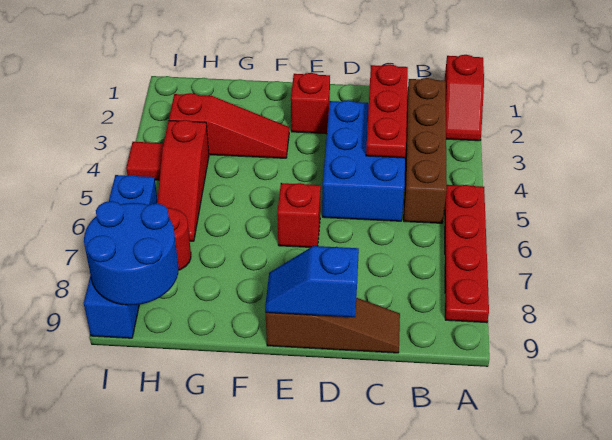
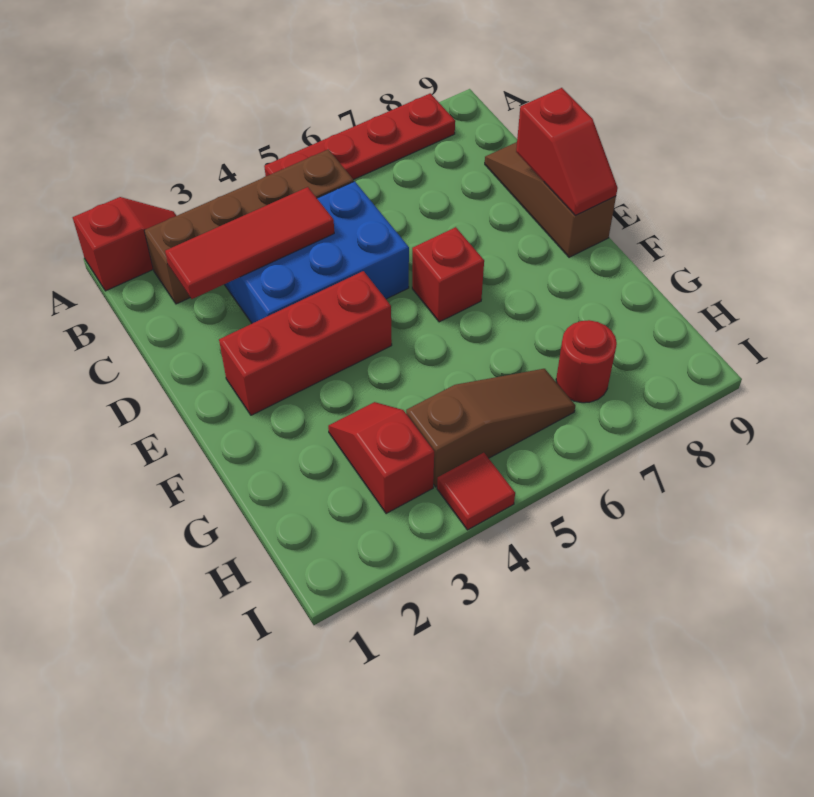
red 1x3 plate [366,64,408,158] -> red 1x3 tile [165,187,334,299]
blue 1x2 slope [265,246,359,317] -> red 1x2 slope [516,88,618,215]
red 1x1 brick [291,73,330,134] -> red 1x3 brick [219,271,392,415]
red 1x3 slope [169,93,289,158] -> red 1x2 slope [328,402,434,514]
red 1x3 slope [157,120,209,241] -> brown 1x3 slope [406,369,575,487]
blue 2x2 round brick [84,201,179,305] -> none
blue 1x4 brick [84,175,157,338] -> none

